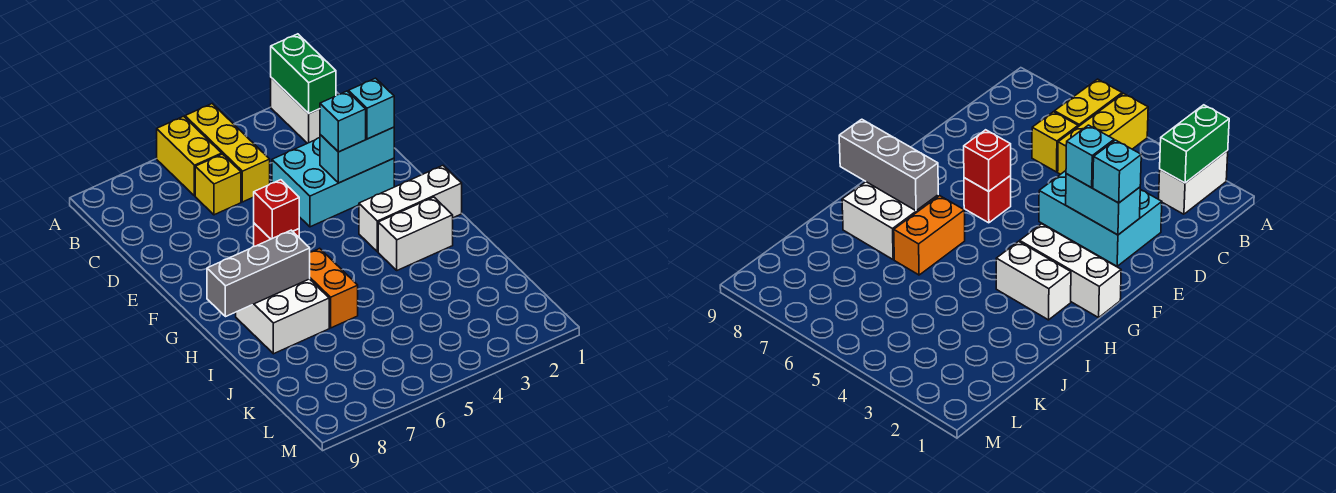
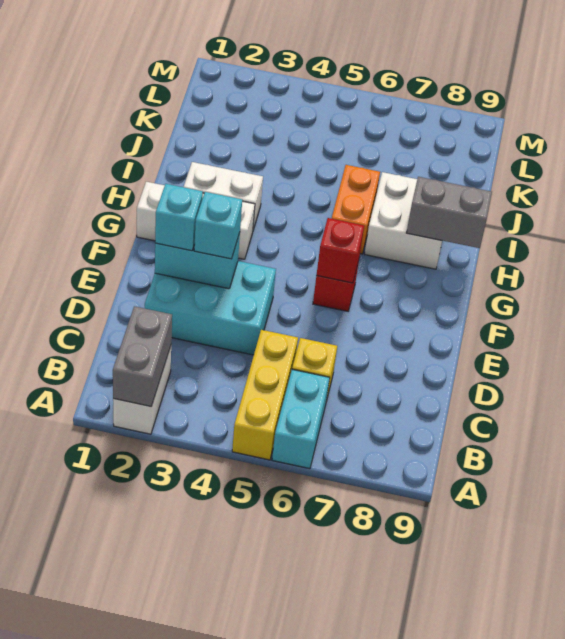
green 1x2 brick [271,34,336,113] -> grey 1x2 brick [113,306,172,406]
yellow 1x2 brick [157,116,222,196] -> cyan 1x2 brick [272,370,330,469]
grey 1x3 brick [207,230,310,317] -> grey 1x2 brick [407,177,492,248]

